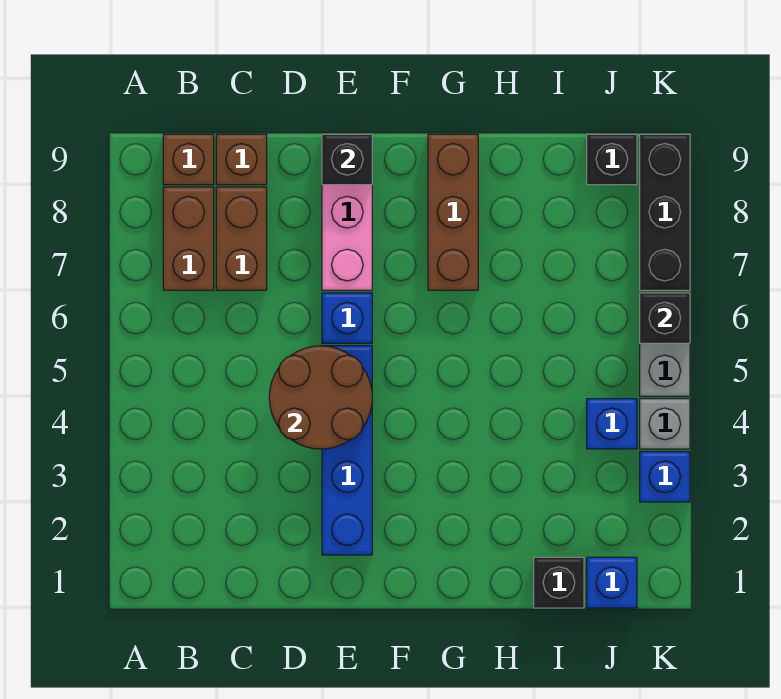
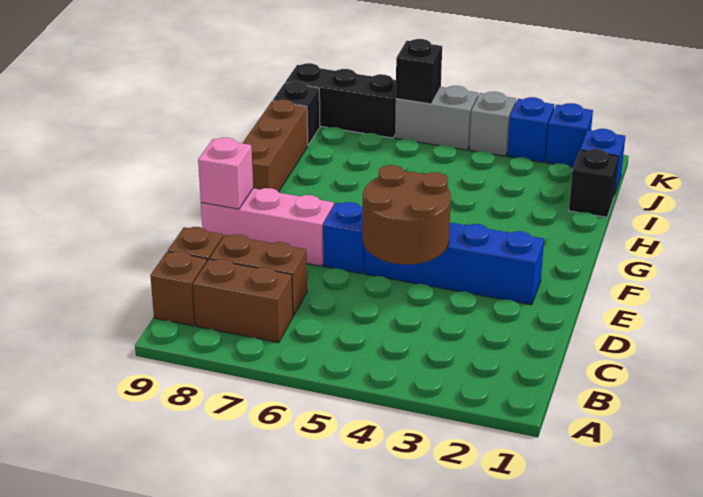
black 1x1 brick [322,134,372,185] -> pink 1x1 brick [198,138,253,209]
brown 1x3 brick [428,134,478,290] -> brown 1x3 brick turned to [243,100,308,192]
blue 1x1 brick [587,399,637,449] -> blue 1x1 brick moved to [546,103,593,167]

